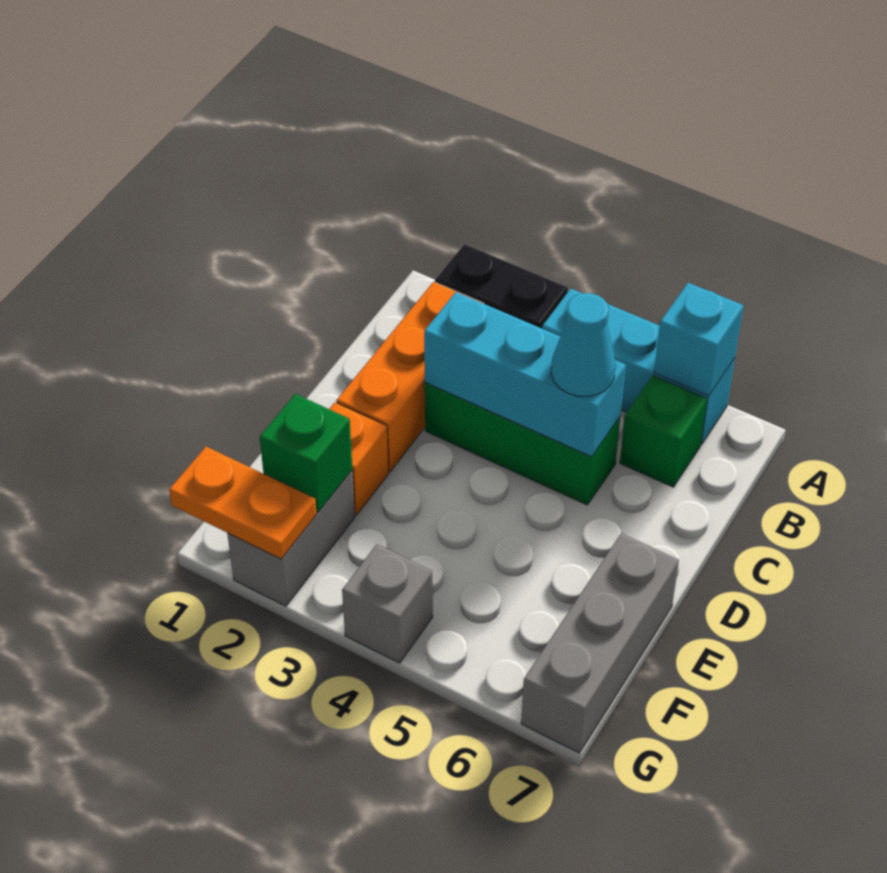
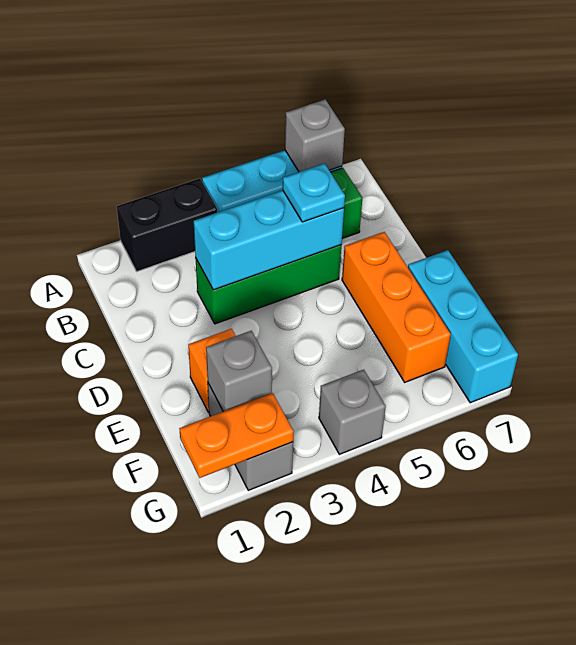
cyan 1x1 brick [654,283,744,396] -> grey 1x1 brick [285,99,345,172]
orange 1x3 brick [336,282,484,472] -> orange 1x3 brick moved to [342,232,451,382]
cyan 1x1 cone [551,293,615,397] -> cyan 1x1 plate [283,163,345,222]
grey 1x3 brick [521,533,679,753] -> cyan 1x3 brick [408,250,518,403]
green 1x1 brick [260,394,352,512] -> grey 1x1 brick [206,331,272,411]

